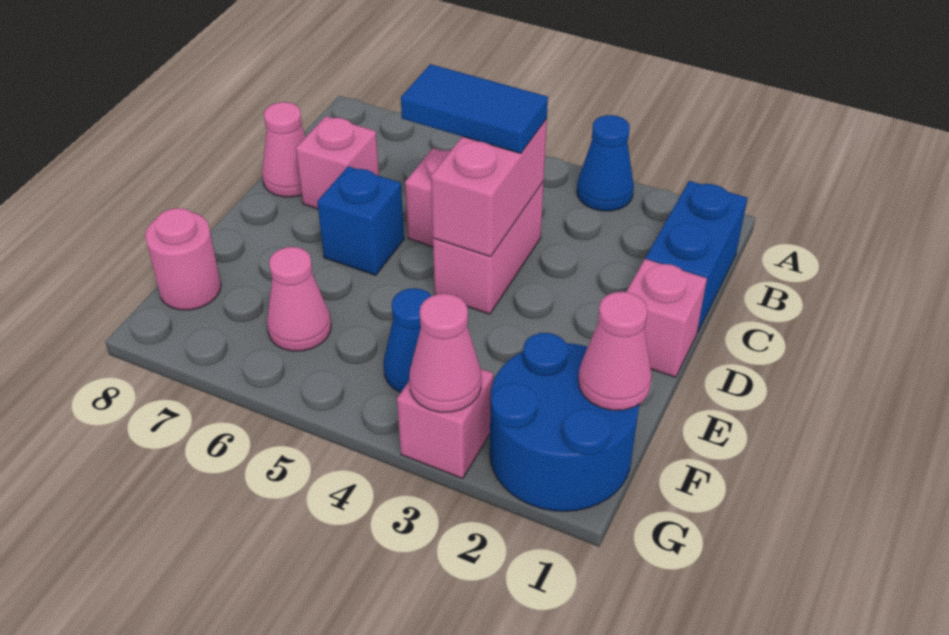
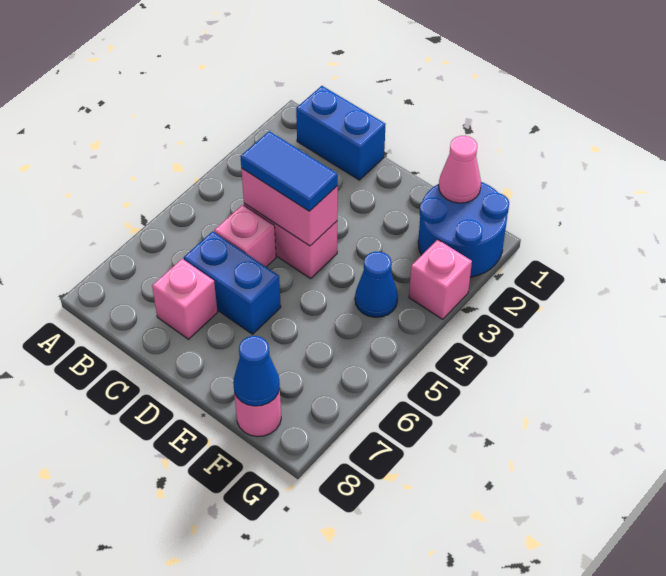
blue 1x1 cone [577,115,634,211] -> blue 1x1 cone moved to [233,336,280,406]
blue 1x2 tile [401,64,548,154] -> blue 1x2 tile turned to [240,131,338,211]
pink 1x1 cone [262,102,306,197] -> none
pink 1x1 brick [626,259,707,377] -> none
blue 1x1 brick [317,166,404,275] -> blue 1x2 brick [184,231,281,334]
pink 1x1 cone [267,247,331,351] -> none
pink 1x1 cone [409,294,481,412] -> none

